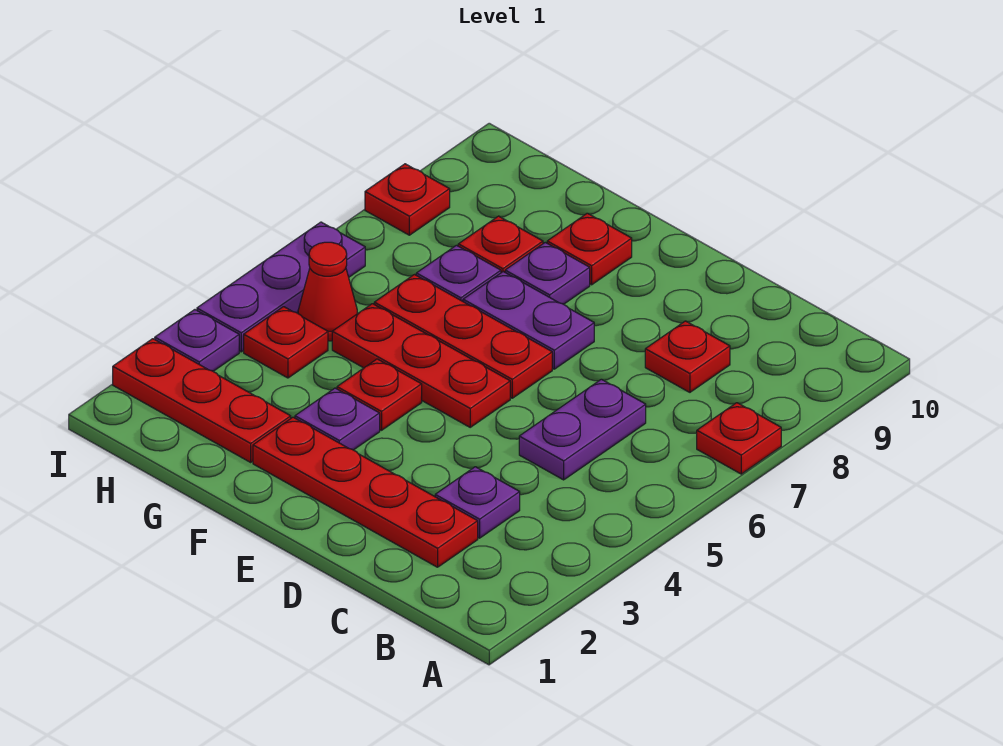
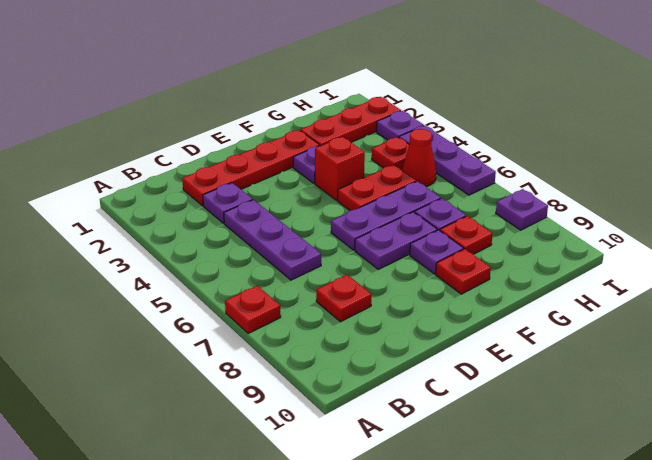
purple 1x2 plate [519,379,646,480] -> purple 1x3 plate [224,200,321,280]
red 1x3 plate [332,304,510,427] -> red 1x2 plate [338,165,416,211]
red 1x3 plate [374,275,552,398] -> purple 1x3 plate [331,181,441,250]
red 1x1 plate [337,359,422,430] -> red 1x1 brick [315,137,365,200]
red 1x1 plate [365,164,450,235] -> purple 1x1 plate [496,189,548,230]

